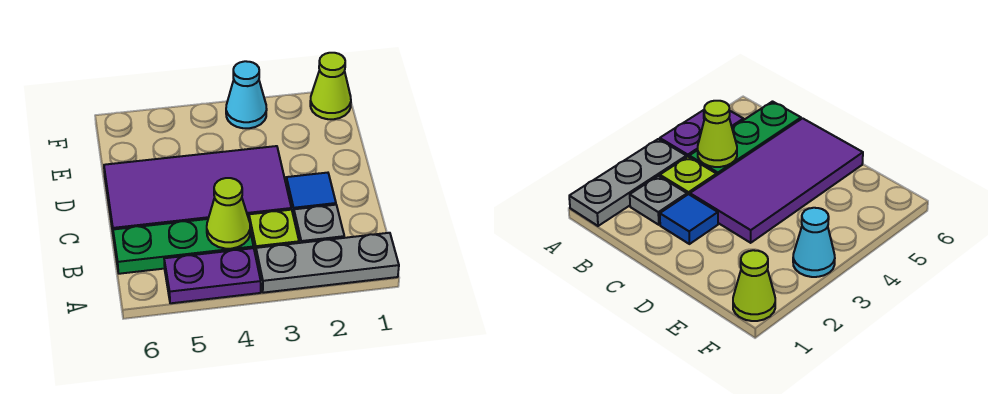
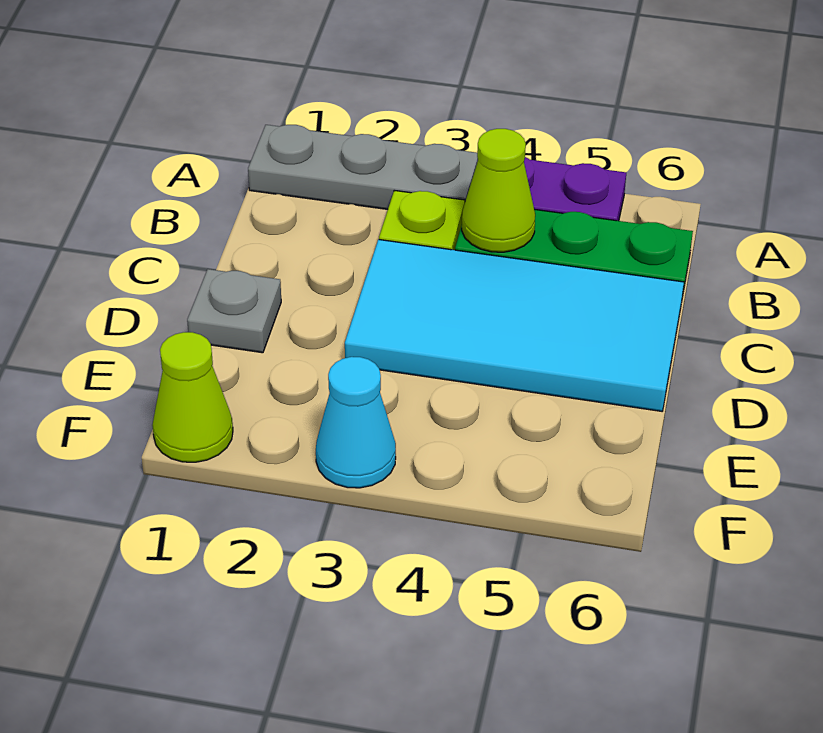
grey 1x1 plate [294,205,344,243] -> grey 1x1 plate moved to [187,269,281,353]
blue 1x1 tile [286,173,336,217] -> none
purple 2x4 tile [104,146,291,238] -> cyan 2x4 tile [345,239,684,411]

